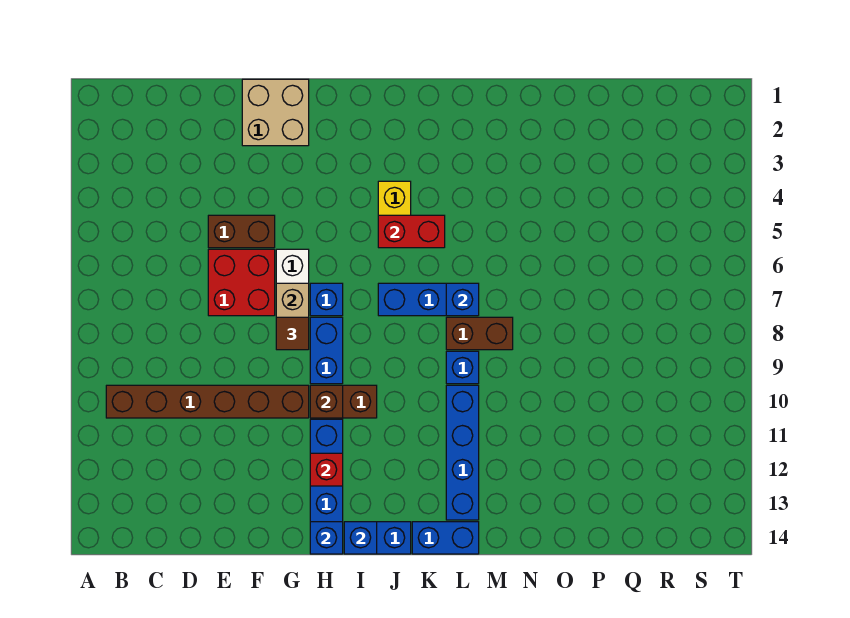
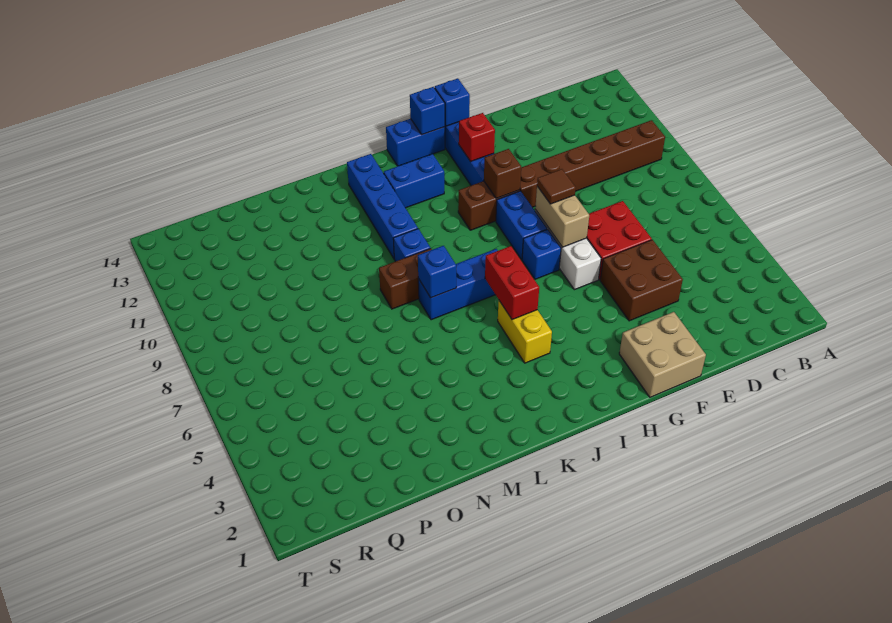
brown 1x2 brick [208,215,275,248] -> brown 2x2 brick [600,240,683,321]
red 1x2 brick [378,215,445,248] -> red 1x2 brick turned to [485,246,539,320]
blue 1x2 brick [412,522,479,554] -> blue 1x2 brick moved to [384,154,444,208]

